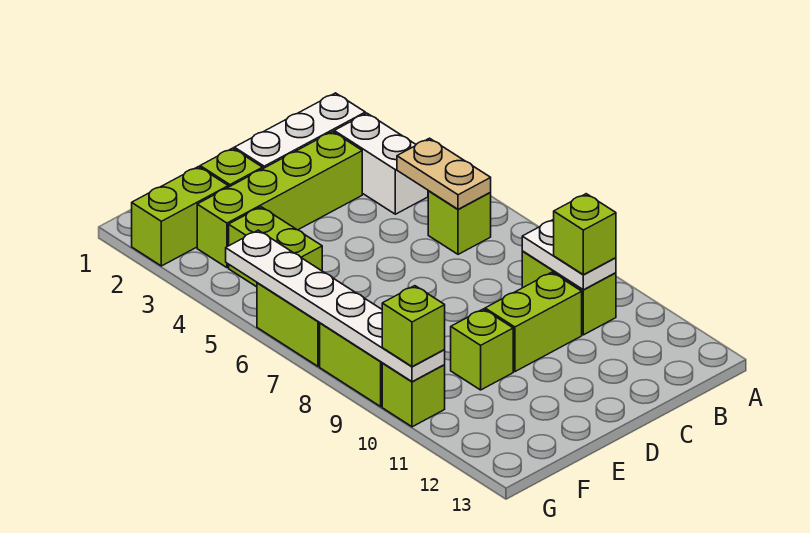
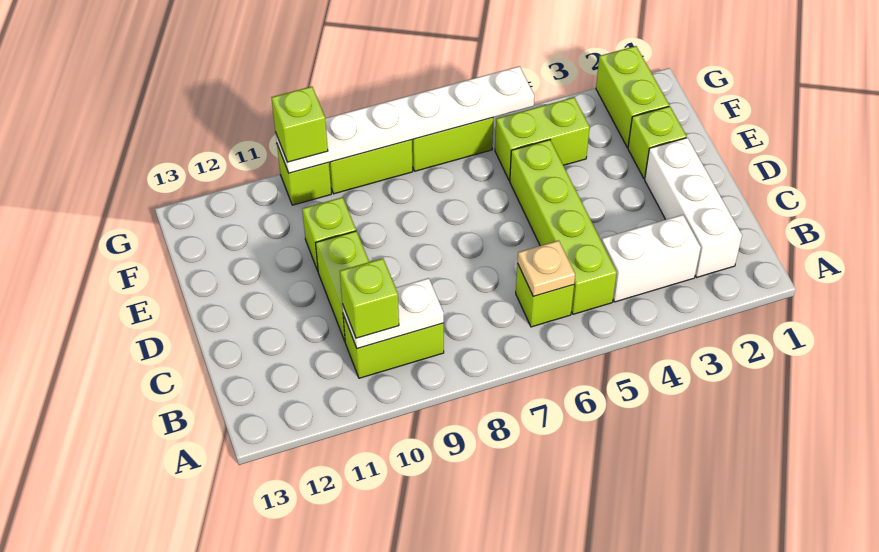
tan 1x2 plate [397,138,491,209] -> tan 1x1 plate [518,241,575,296]
lime 1x4 brick [197,132,362,268] -> lime 1x4 brick moved to [510,140,617,314]

